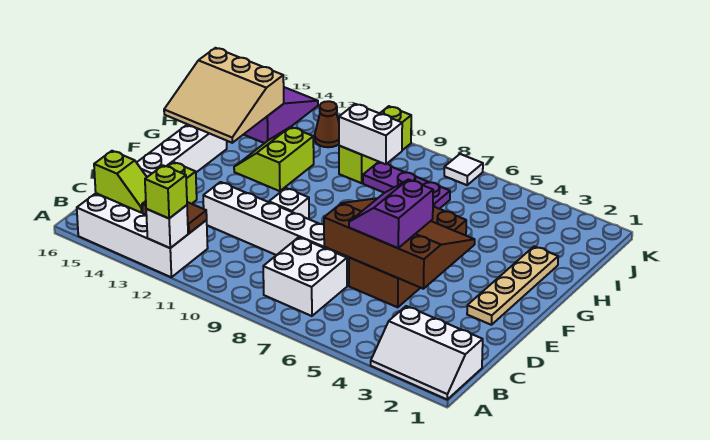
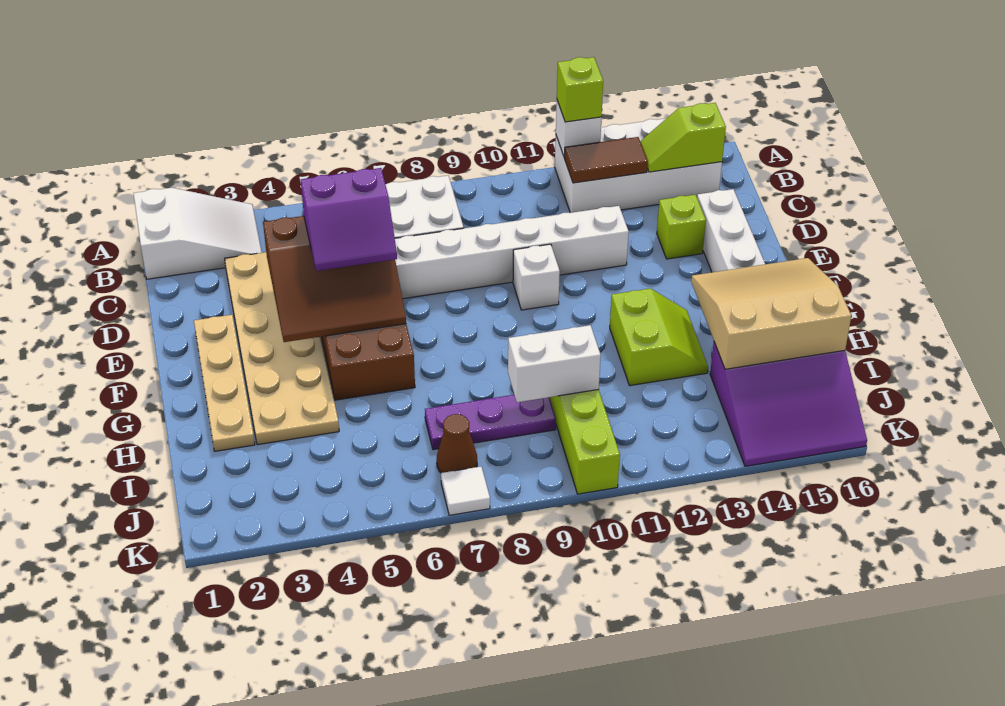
white 2x3 slope [371,306,483,399] -> white 2x3 slope turned to [133,188,262,279]
none -> tan 2x6 plate [225,252,339,445]
brown 3x4 slope [324,199,475,289] -> brown 3x3 slope [263,216,406,342]
purple 2x2 slope [349,180,433,248] -> purple 2x2 slope turned to [301,168,397,271]
brown 1x1 cone [315,101,339,147] -> brown 1x1 cone moved to [437,414,477,473]

